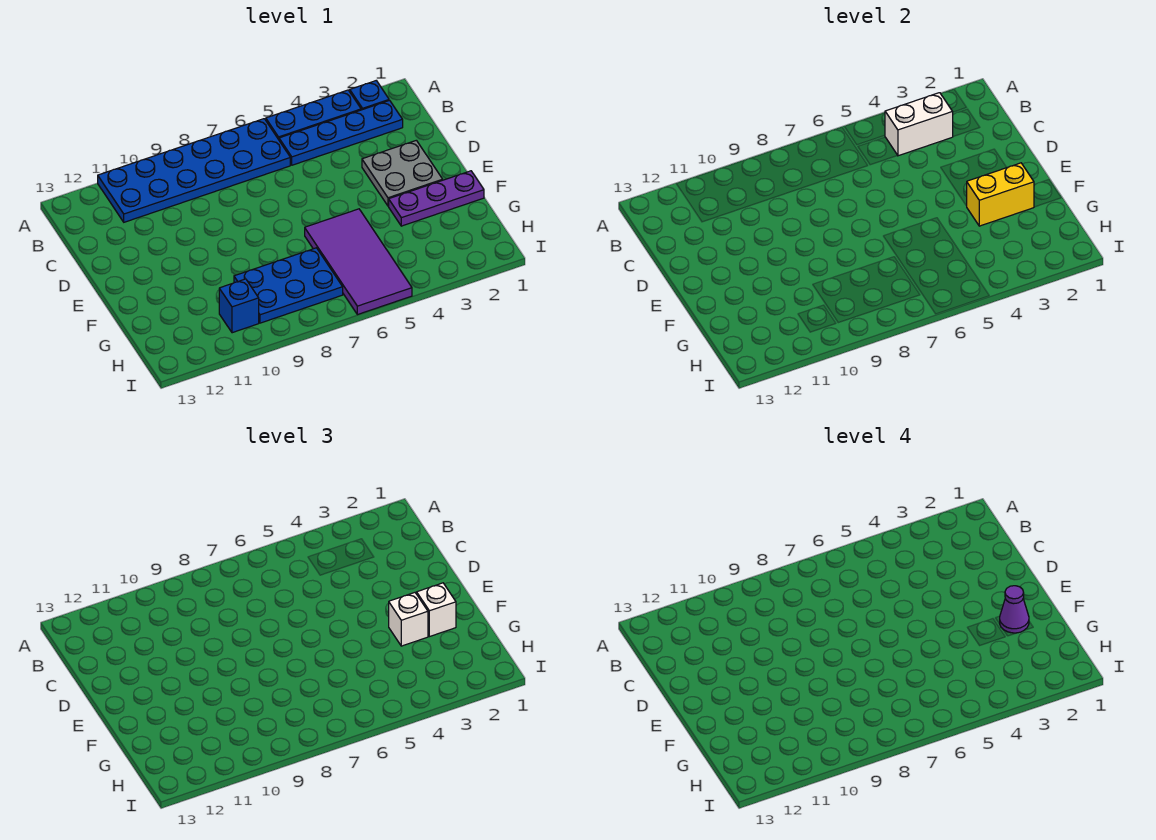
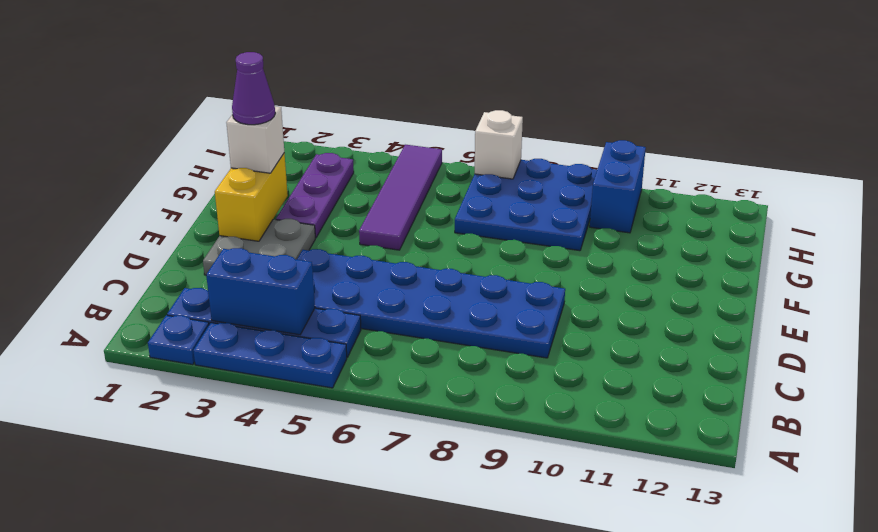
blue 2x6 plate [98,119,290,222] -> blue 2x6 plate moved to [297,249,565,358]
white 1x2 brick [885,93,953,156] -> blue 1x2 brick [206,248,315,335]
purple 1x3 plate [389,171,484,226] -> purple 1x3 plate turned to [276,153,354,238]
yellow 1x2 brick [966,163,1034,226] -> yellow 1x2 brick turned to [215,153,288,241]
white 1x1 brick [389,593,428,646] -> white 1x1 brick moved to [475,110,523,179]
purple 2x4 tile [305,209,412,315] -> purple 1x4 tile [359,145,442,250]
blue 2x3 plate [234,248,343,323] -> blue 3x3 plate [455,159,597,251]
blue 1x1 brick [219,279,259,333] -> blue 1x2 brick [590,140,646,233]

